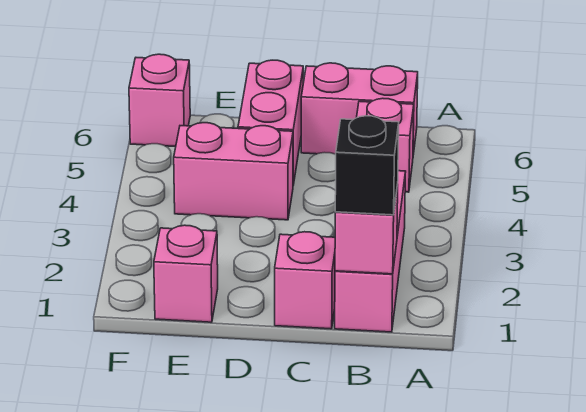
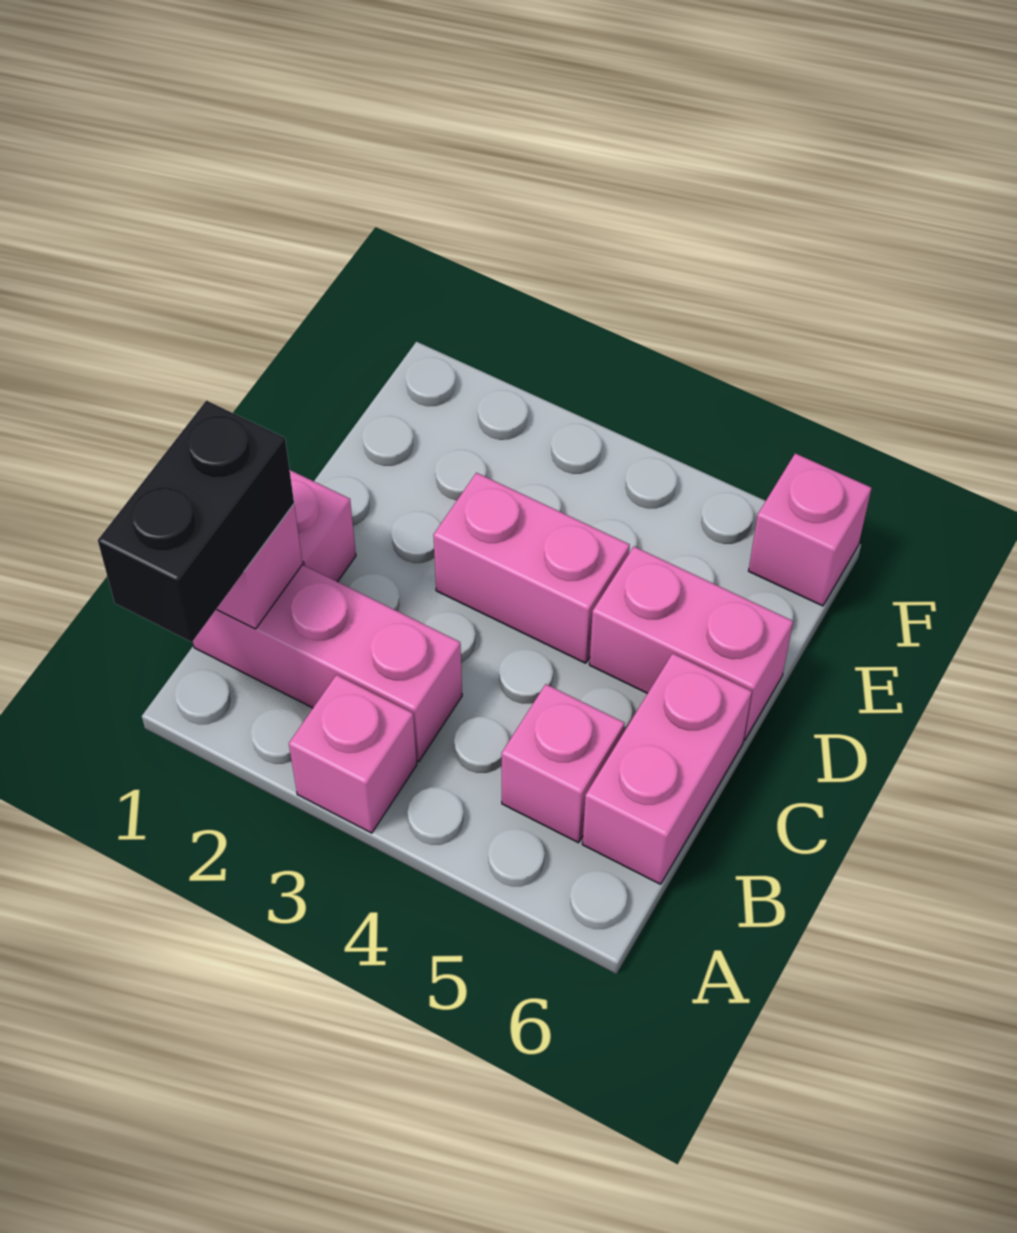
black 1x1 brick [335,116,399,215] -> black 1x2 brick [98,401,294,642]
pink 1x2 brick [174,123,293,220] -> pink 1x2 brick turned to [433,473,630,663]
pink 1x1 brick [154,225,218,322] -> pink 1x1 brick moved to [289,675,417,833]

